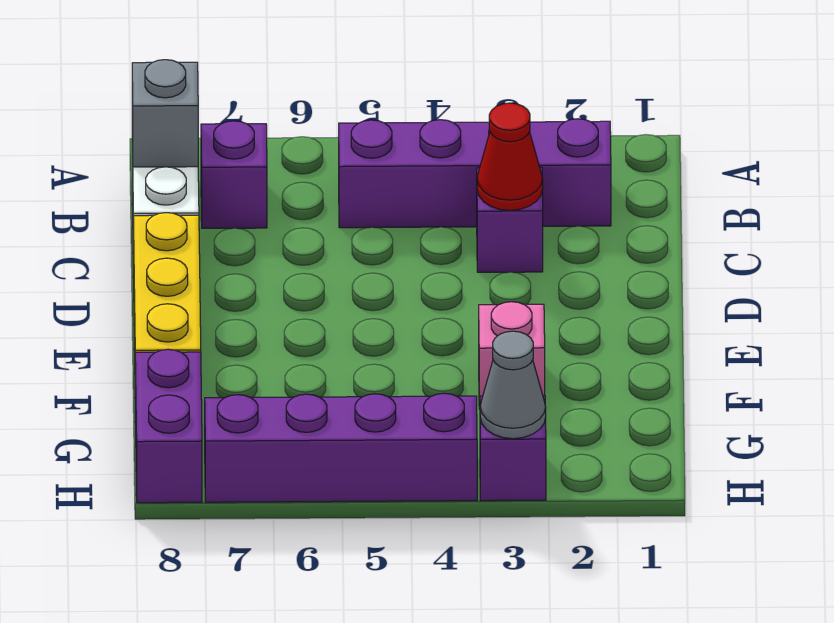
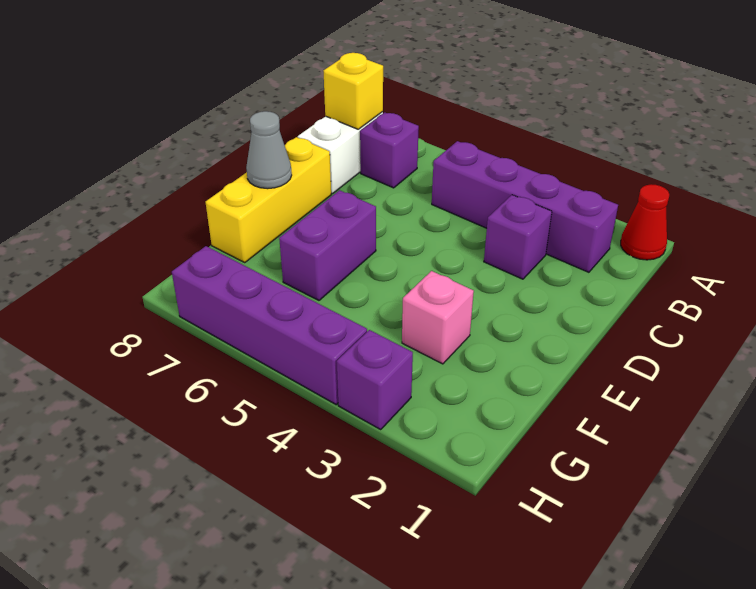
grey 1x1 brick [132,60,198,167] -> yellow 1x1 brick [323,53,383,129]
red 1x1 cone [477,103,543,210] -> red 1x1 cone moved to [621,184,669,260]
purple 1x2 brick [135,349,202,503] -> purple 1x2 brick moved to [279,190,376,300]
grey 1x1 cone [480,331,546,439] -> grey 1x1 cone moved to [246,111,292,189]

